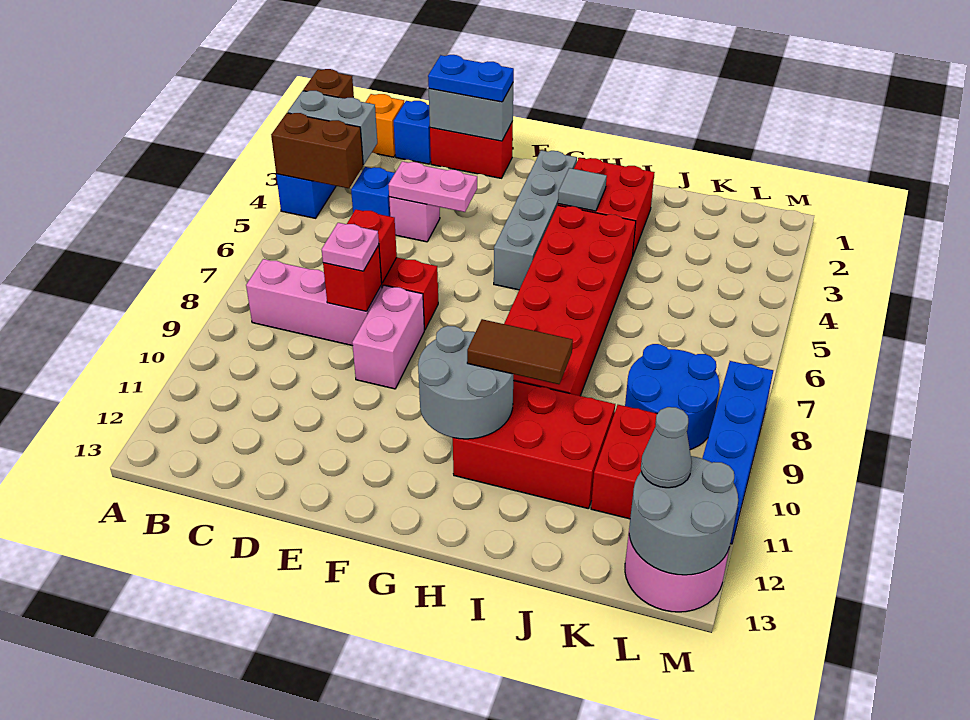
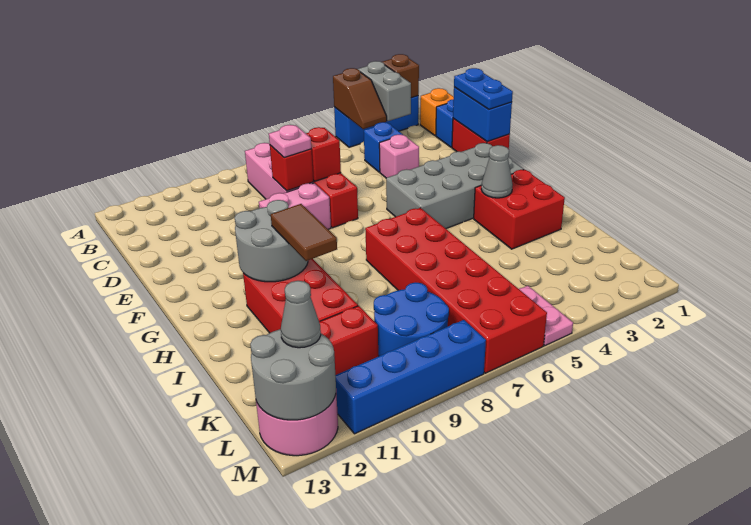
brown 1x2 brick [271,113,363,188] -> brown 1x2 slope [333,68,387,129]
grey 1x2 brick [429,83,513,141] -> blue 1x2 brick [453,87,512,142]
pink 1x2 plate [388,161,477,212] -> pink 1x2 plate moved to [519,286,573,346]
grey 1x4 brick [494,150,577,290] -> grey 2x4 brick [386,143,524,229]
grey 1x1 tile [558,168,607,211] -> grey 1x1 cone [481,145,513,198]
red 2x6 brick [504,205,636,396] -> red 2x6 brick turned to [365,208,547,373]

